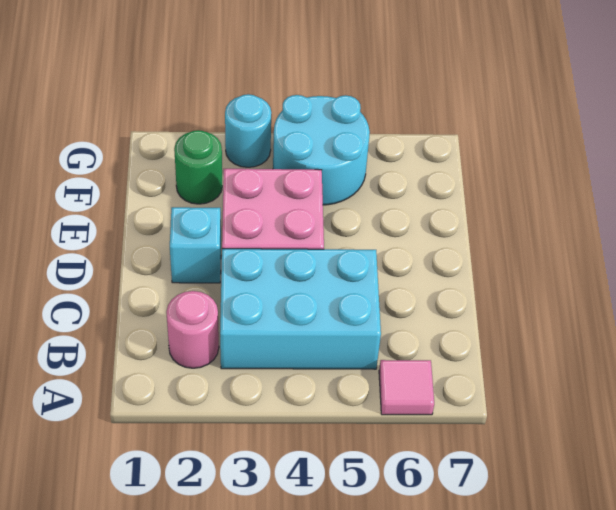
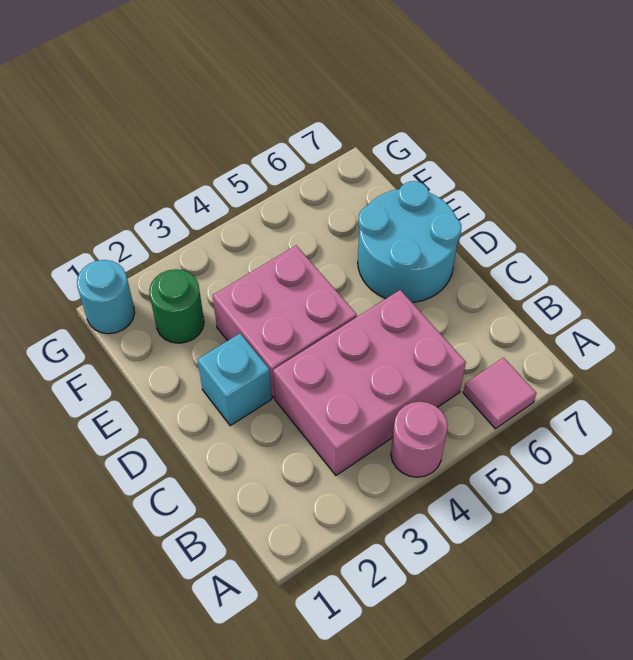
pink 1x1 round brick [166,291,219,368] -> pink 1x1 round brick moved to [391,402,448,477]
cyan 2x3 brick [220,249,381,369] -> pink 2x3 brick [273,290,466,475]
cyan 2x2 round brick [273,95,370,205] -> cyan 2x2 round brick moved to [358,181,461,302]
cyan 1x1 round brick [225,94,271,167] -> cyan 1x1 round brick moved to [77,260,135,334]

